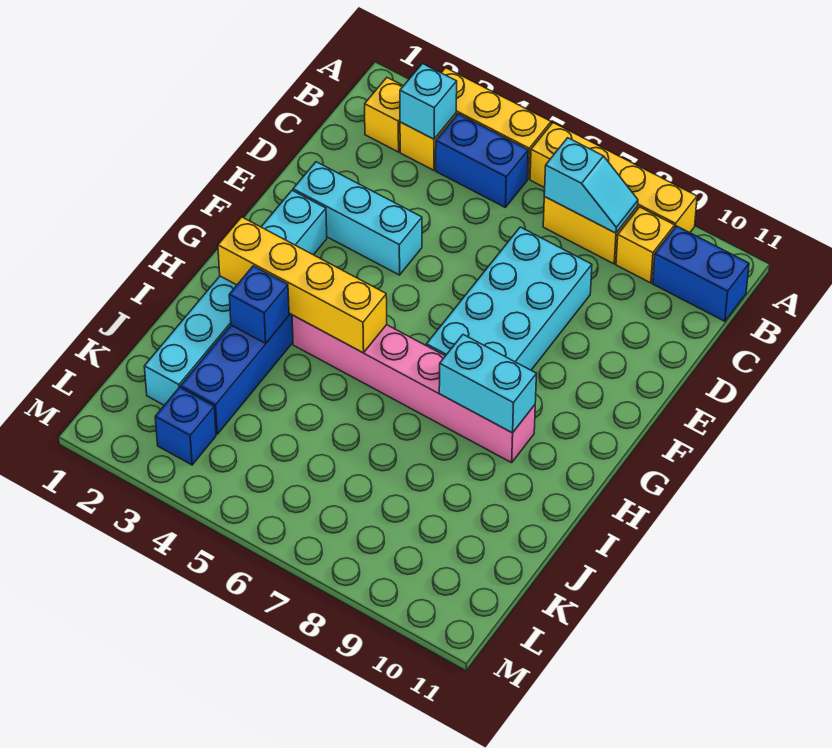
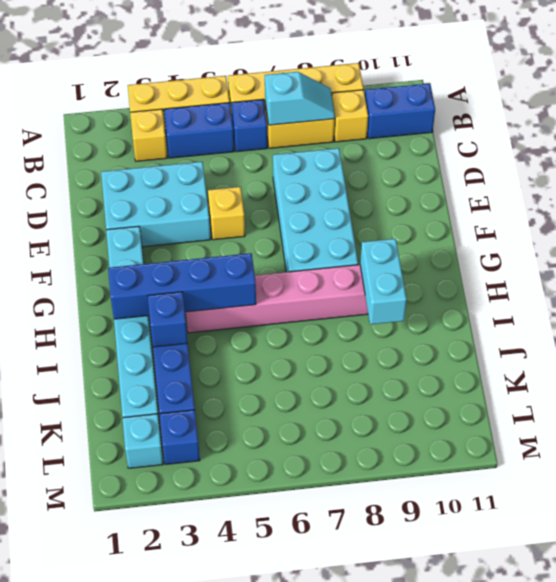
yellow 1x1 brick [365,78,403,152] -> yellow 1x1 brick moved to [208,187,245,240]
cyan 1x1 brick [400,64,457,139] -> cyan 1x1 brick moved to [123,414,163,468]
none -> blue 1x1 brick [231,99,267,152]
cyan 1x3 brick [293,162,422,275] -> cyan 2x3 brick [101,162,211,247]
yellow 1x4 brick [218,217,387,353] -> blue 1x4 brick [108,253,256,319]
cyan 1x2 brick [439,335,536,433] -> cyan 1x2 brick turned to [360,239,407,324]

